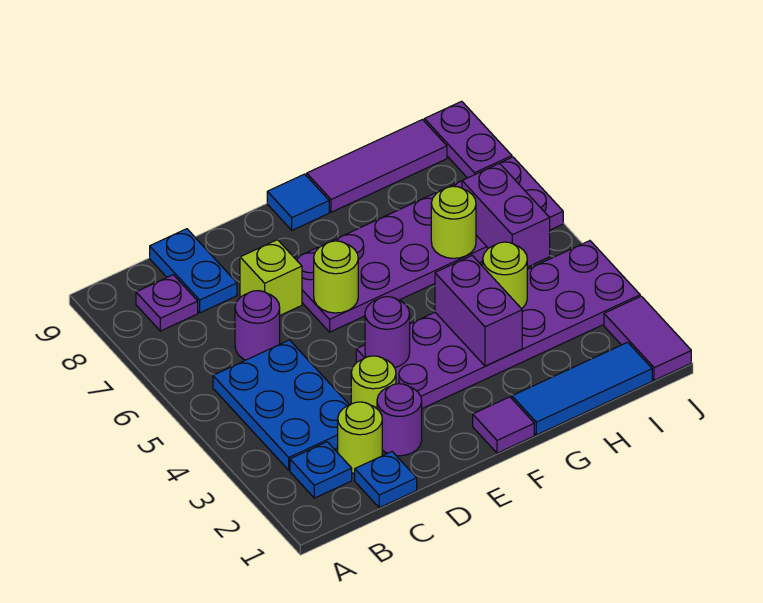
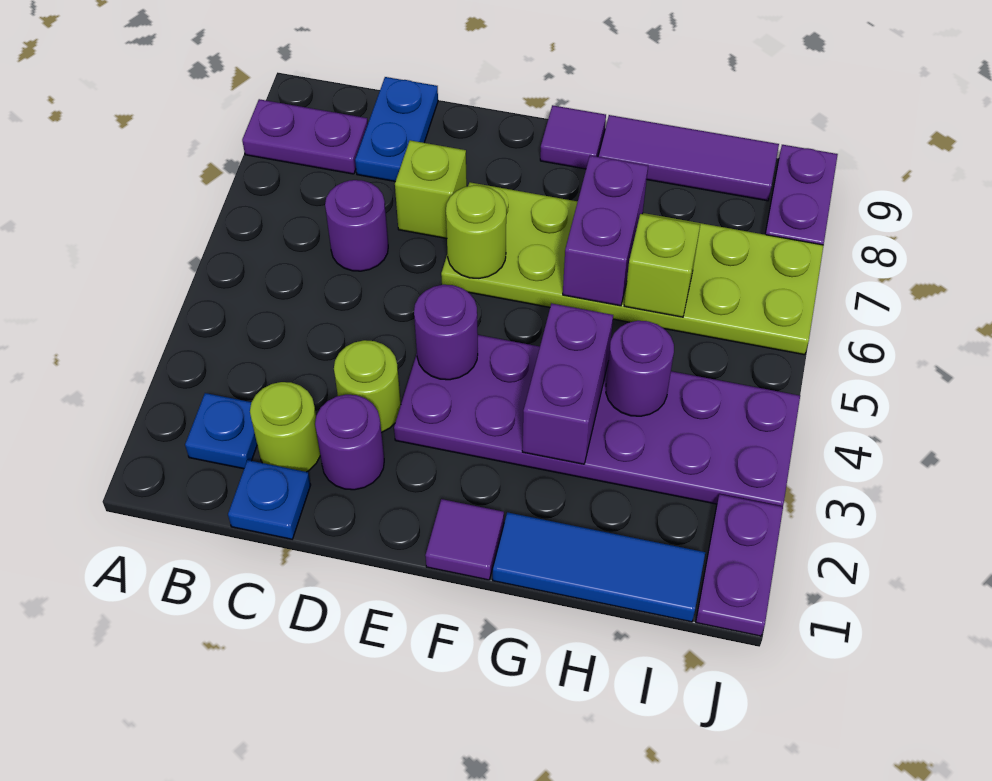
blue 2x3 plate [213,340,349,470] -> none
purple 1x1 plate [136,275,198,331] -> purple 1x2 plate [242,99,368,174]
purple 2x6 plate [295,157,563,332] -> lime 2x6 plate [441,182,824,355]
blue 1x1 tile [267,174,329,230] -> purple 1x1 tile [540,105,606,169]
lime 1x1 round brick [483,242,527,309] -> purple 1x1 round brick [606,321,674,416]
lime 1x1 round brick [431,186,476,258] -> lime 1x1 brick [624,214,700,317]
purple 1x2 brick [462,163,550,267] -> purple 1x2 brick moved to [563,155,648,306]
purple 1x2 tile [604,296,691,380] -> purple 1x2 plate [696,494,783,636]

